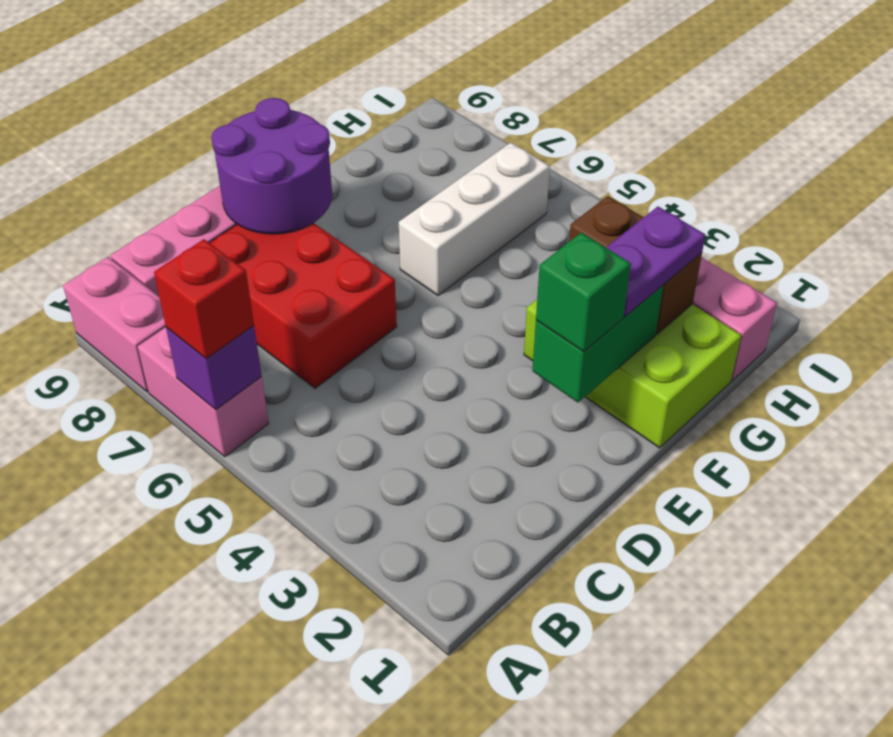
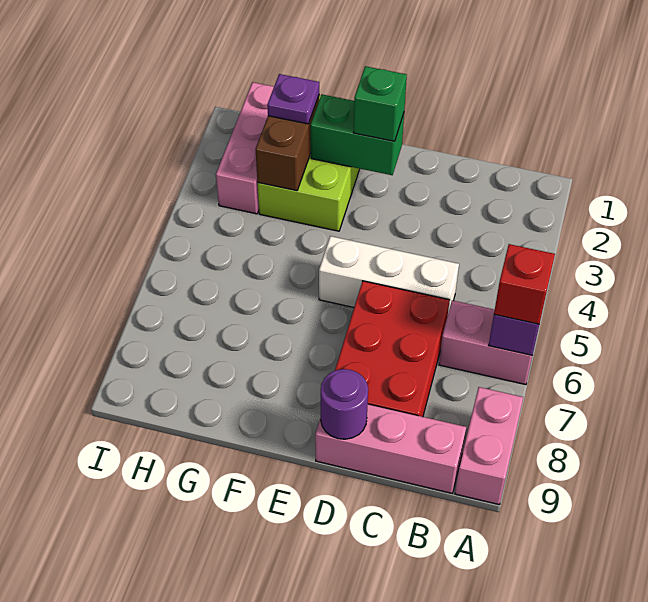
pink 1x2 brick [138,327,269,457] -> pink 1x2 brick turned to [439,300,532,385]
purple 2x2 round brick [211,98,332,234] -> purple 1x1 round brick [321,369,368,439]
purple 1x2 plate [606,207,705,316] -> purple 1x1 plate [267,74,319,124]
white 1x3 brick [399,143,550,295] -> white 1x3 brick moved to [319,236,459,312]

